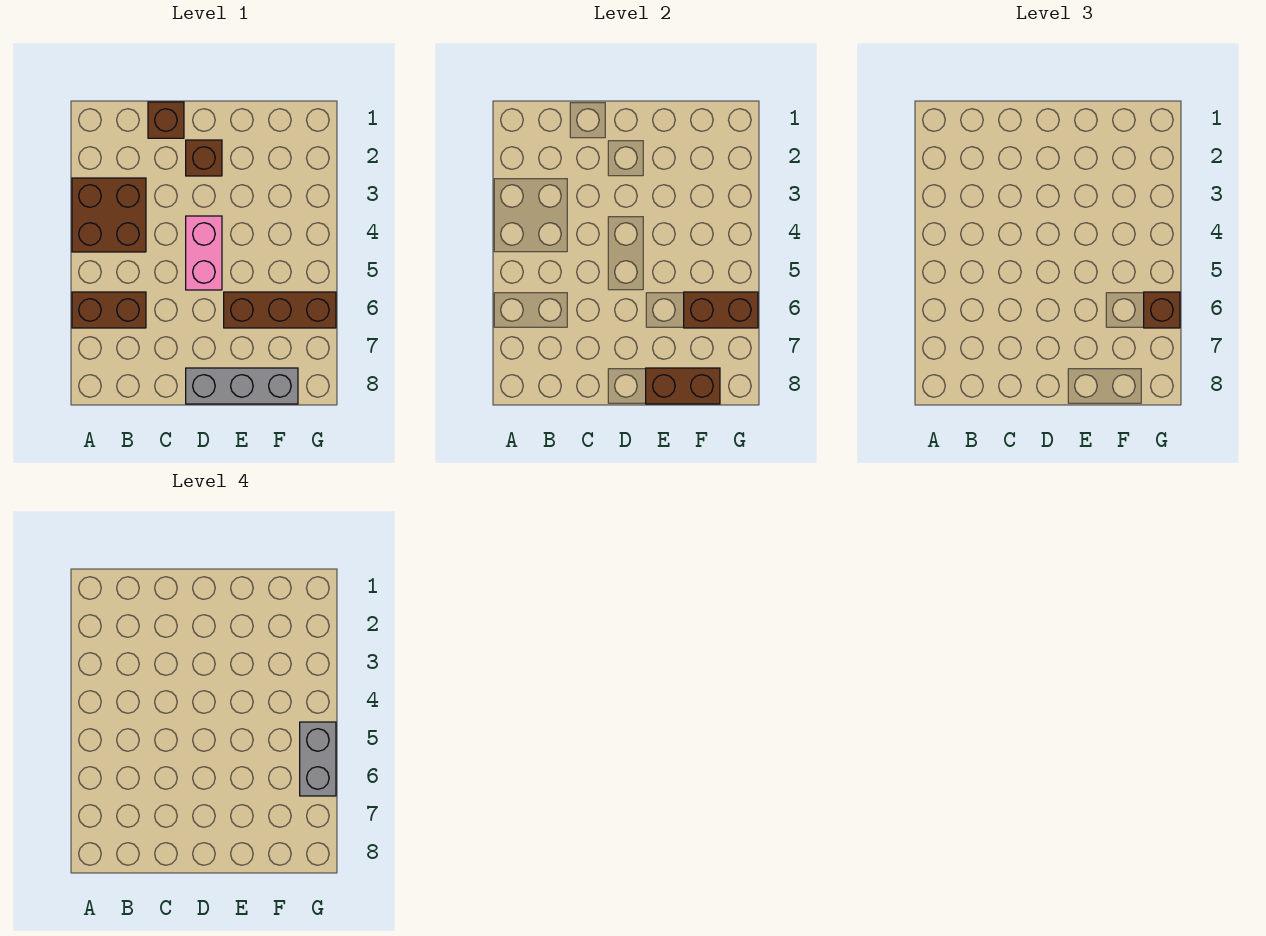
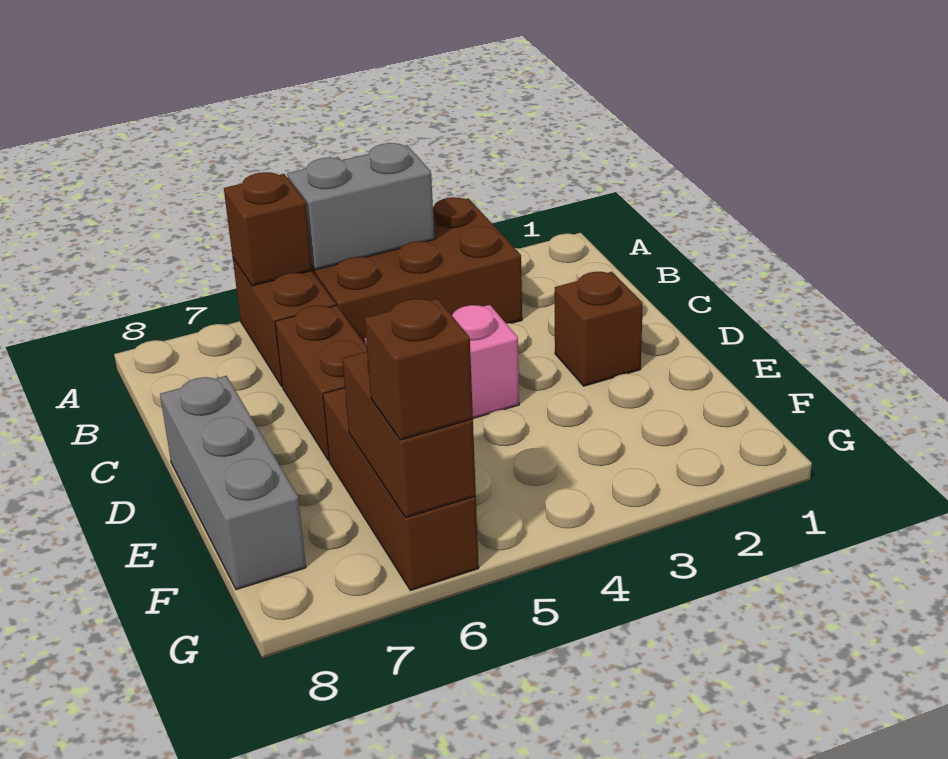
brown 2x2 brick [72,178,146,252] -> brown 2x3 brick [312,197,522,343]
brown 1x1 brick [148,102,184,138] -> brown 1x1 brick moved to [224,172,312,286]
brown 1x2 brick [646,368,720,404] -> brown 1x2 brick moved to [275,305,367,461]
grey 1x2 brick [300,722,336,796] -> grey 1x2 brick moved to [287,143,434,270]

